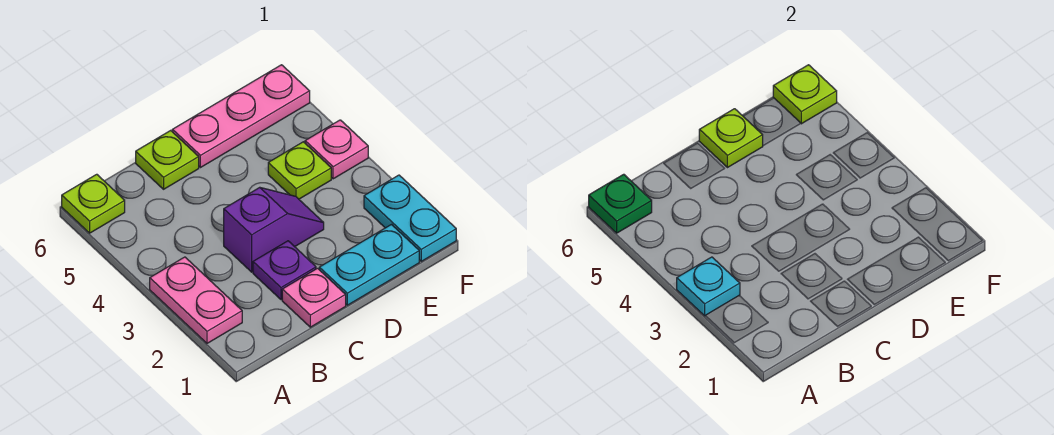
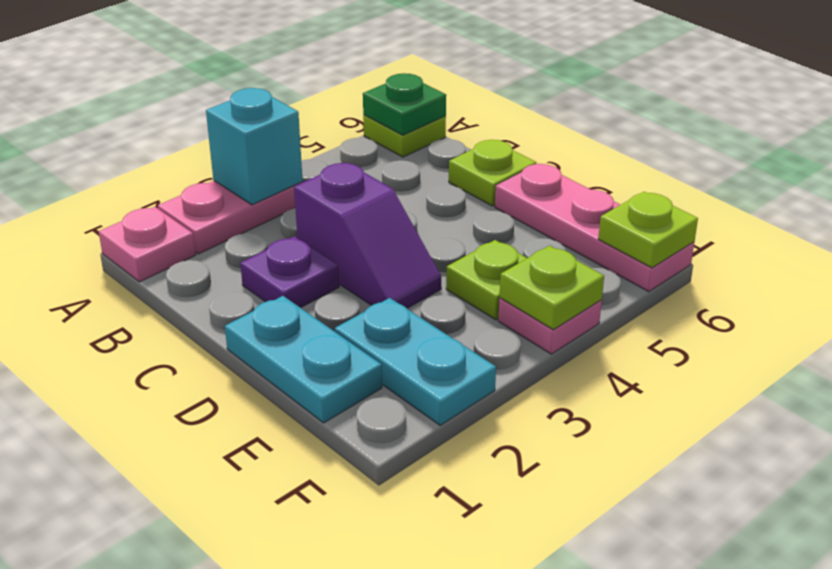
cyan 1x1 plate [677,257,740,316] -> cyan 1x1 brick [206,88,303,205]
pink 1x1 plate [282,268,346,327] -> pink 1x1 plate moved to [99,207,195,282]
lime 1x1 plate [699,109,763,168] -> lime 1x1 plate moved to [500,246,604,330]
cyan 1x2 plate [364,175,456,261] -> cyan 1x2 plate turned to [335,298,496,425]

